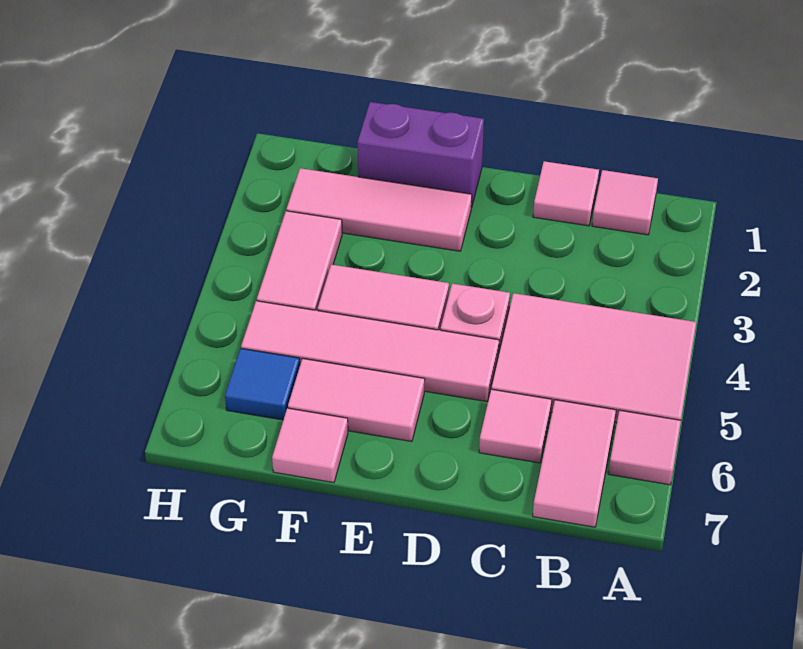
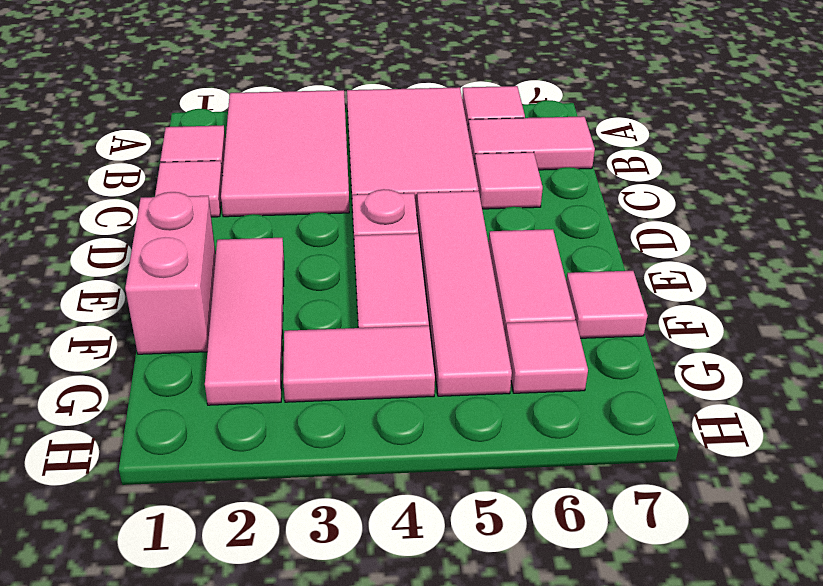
none -> pink 2x3 tile [221,90,349,217]
purple 1x2 brick [358,102,484,208] -> pink 1x2 brick [125,192,216,354]
blue 1x1 tile [225,349,300,420] -> pink 1x1 tile [505,320,588,393]

